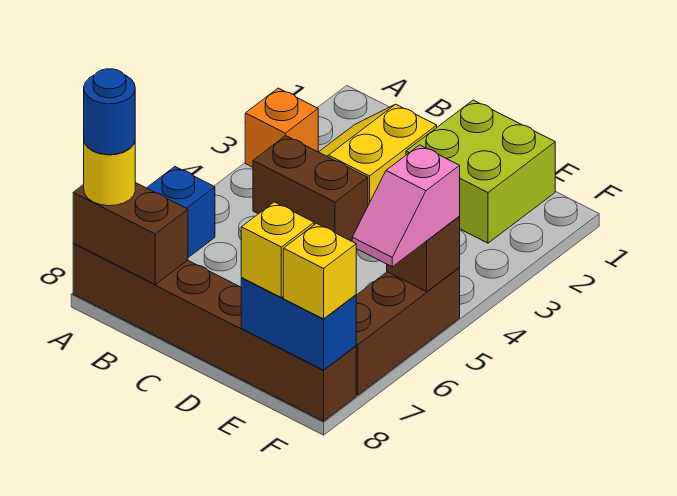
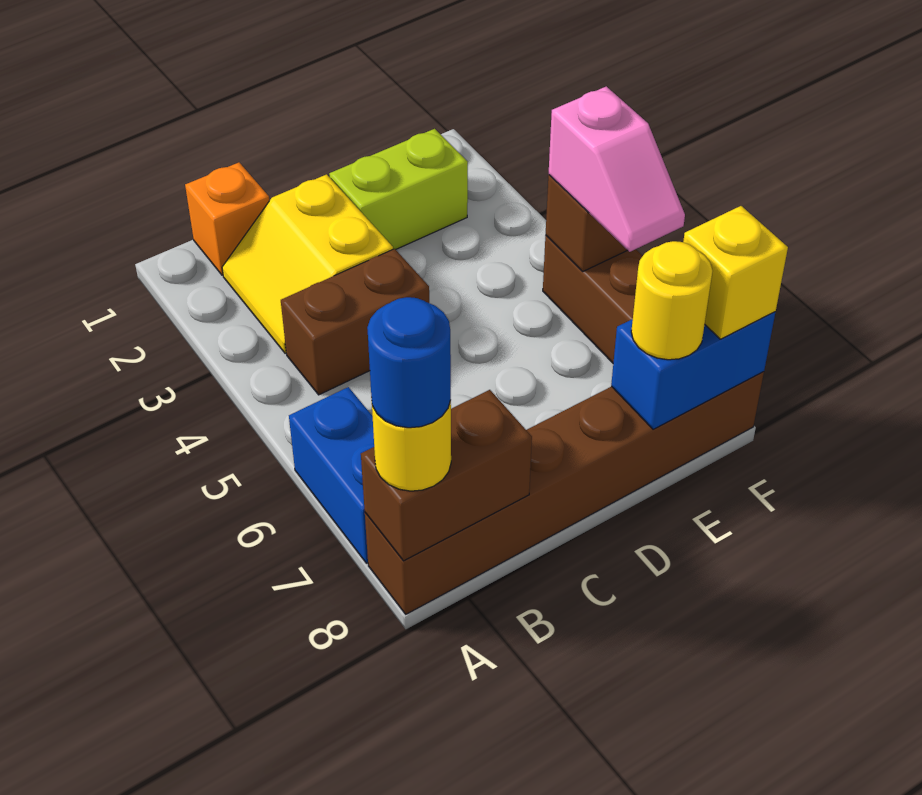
orange 1x1 brick [245,88,318,167] -> orange 1x1 brick moved to [185,162,269,275]
lime 2x2 brick [406,100,555,243] -> lime 1x2 brick [329,129,468,250]
yellow 1x1 brick [241,202,314,298] -> yellow 1x1 round brick [631,241,713,360]

